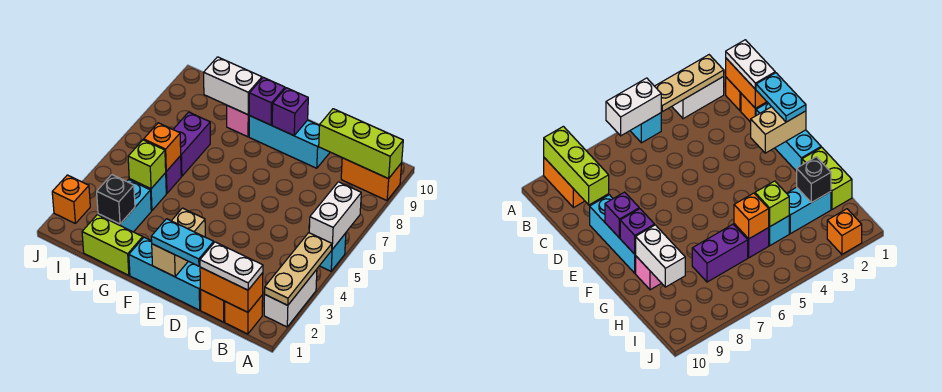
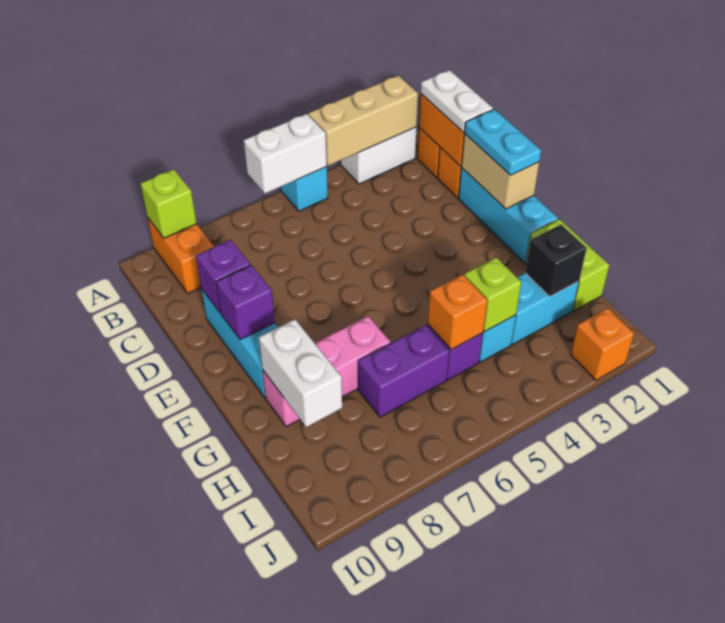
tan 1x3 plate [264,233,332,305] -> tan 1x3 brick [308,75,418,166]
lime 1x3 brick [319,109,403,179] -> lime 1x1 brick [140,169,197,238]
tan 1x2 brick [152,208,205,277] -> tan 1x2 brick turned to [461,134,539,209]
purple 1x1 brick [249,77,285,125] -> purple 1x1 brick moved to [196,240,250,313]
pink 1x1 brick [227,106,249,137] -> pink 1x3 brick [263,316,390,427]

